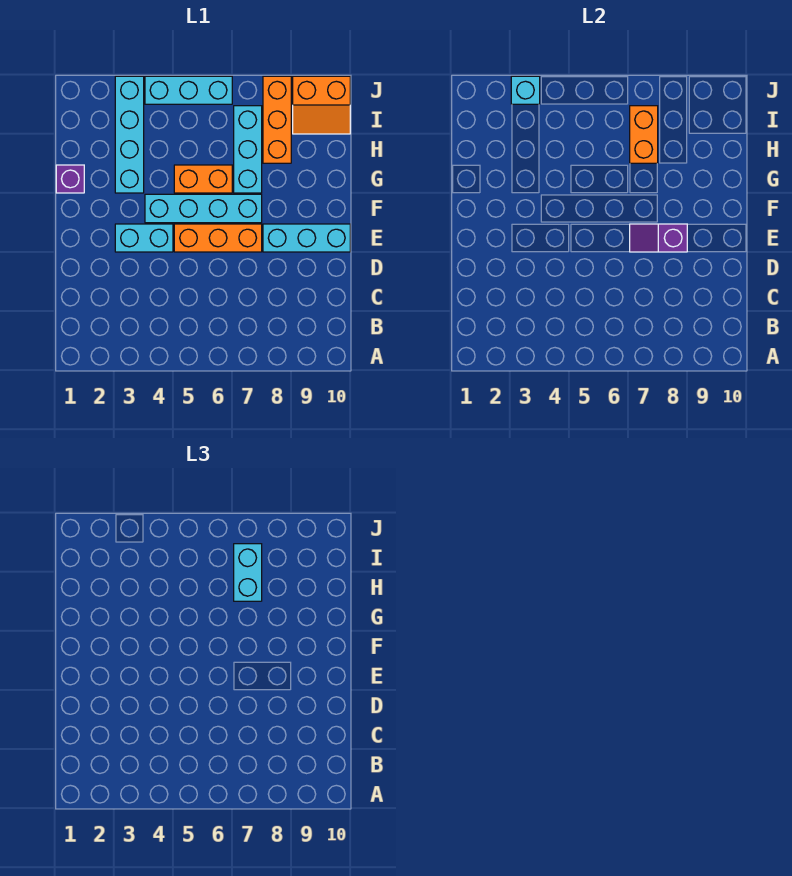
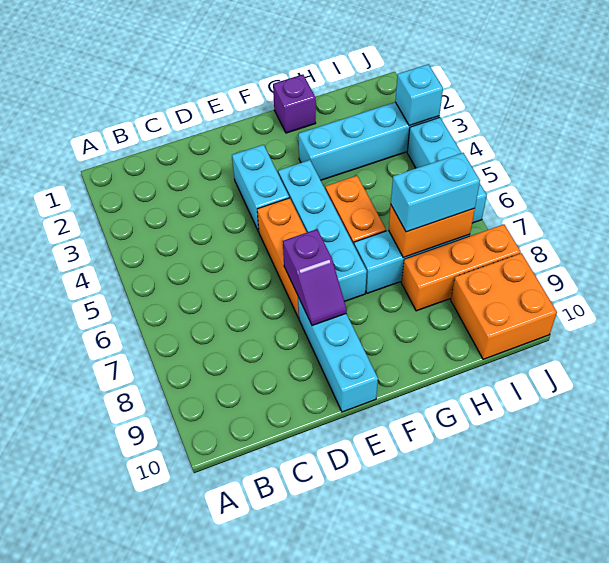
purple 1x2 slope [630,224,687,252] -> purple 1x2 slope turned to [283,229,347,326]
orange 2x2 slope [293,76,350,134] -> orange 2x2 brick [451,253,557,359]

